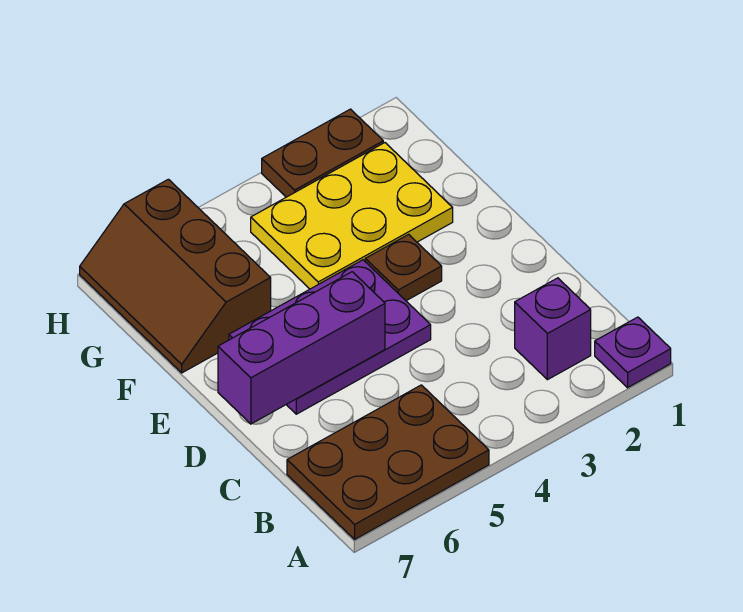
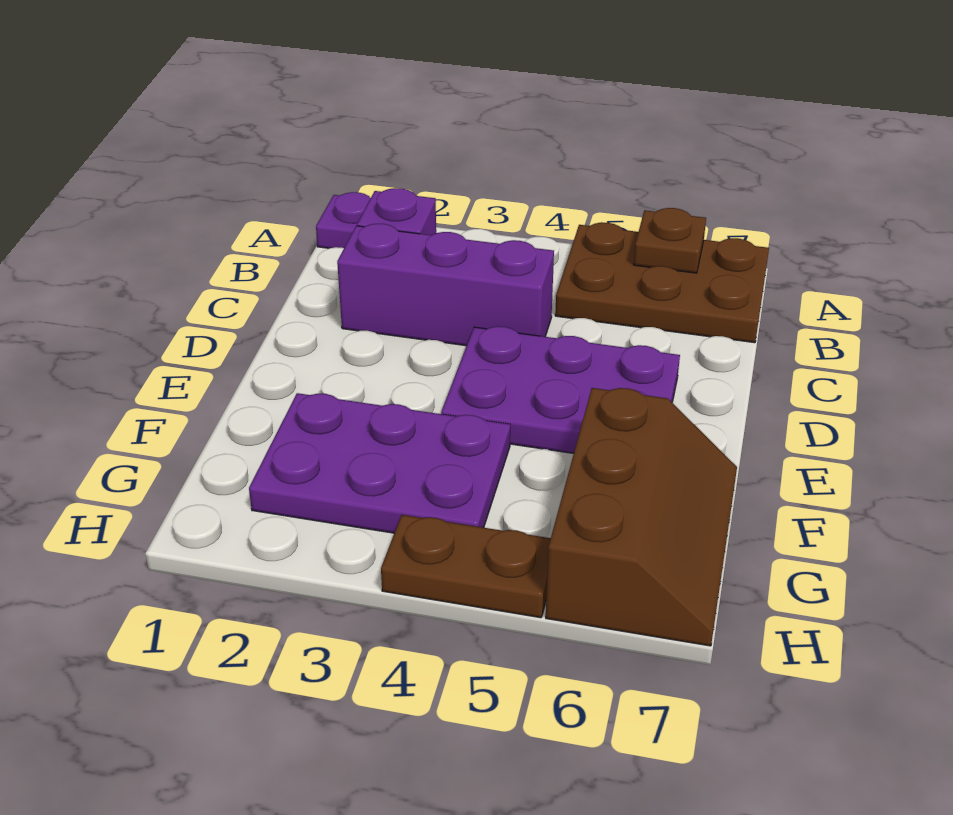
purple 1x3 brick [218,272,385,424] -> purple 1x3 brick moved to [337,224,554,346]
brown 1x1 plate [365,234,442,301] -> brown 1x1 plate moved to [634,208,706,273]
yellow 2x3 plate [251,143,453,289] -> purple 2x3 plate [249,393,510,533]
brown 1x2 plate [262,109,383,197] -> brown 1x2 plate moved to [381,515,551,618]

